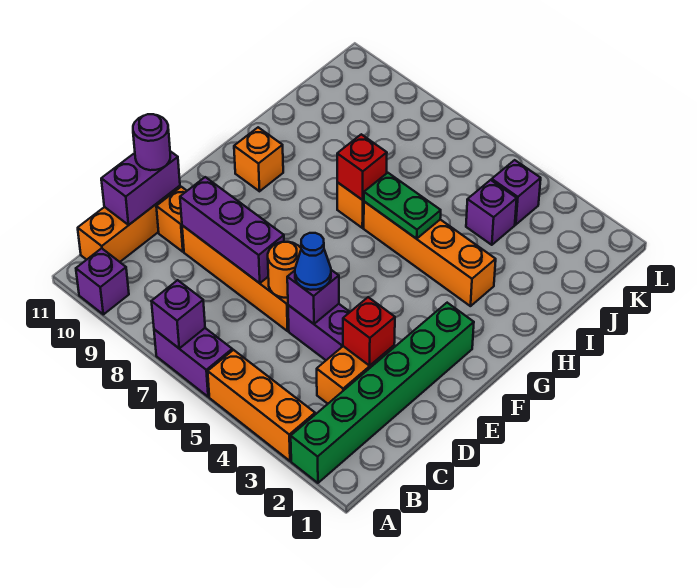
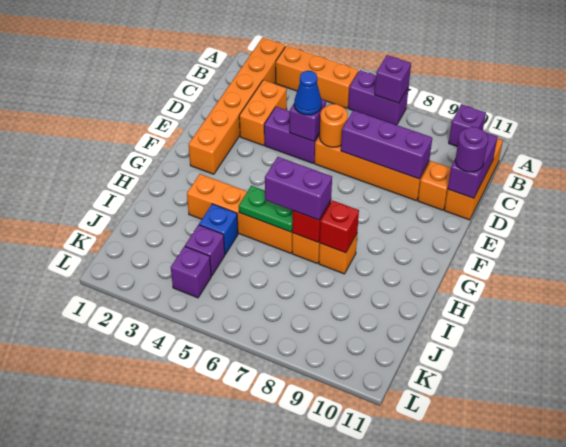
green 1x6 brick [291,303,474,483] -> orange 1x6 brick [189,37,285,174]
red 1x1 brick [343,297,395,366] -> red 1x1 brick moved to [320,201,359,253]
orange 1x1 brick [234,127,283,191] -> orange 1x1 brick moved to [319,234,357,274]
none -> purple 1x2 brick [265,157,332,220]
none -> blue 1x1 brick [199,204,238,254]

